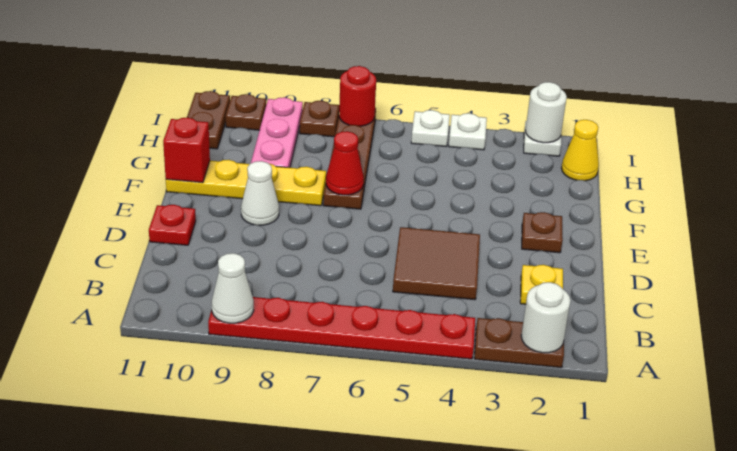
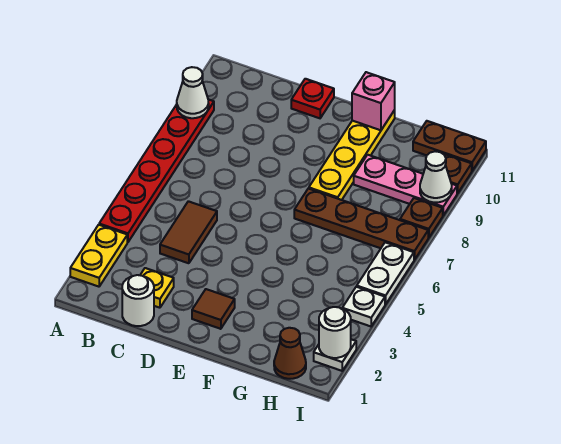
brown 1x2 plate [474,318,564,368] -> yellow 1x2 plate [70,225,127,287]
white 1x1 round brick [521,282,571,353] -> white 1x1 round brick moved to [122,275,154,326]
brown 2x2 tile [393,227,480,300] -> brown 1x2 tile [160,201,217,263]
brown 1x1 plate [522,212,563,253] -> brown 1x1 tile [192,289,235,329]
white 1x1 cone [241,161,279,225] -> white 1x1 cone moved to [420,151,452,202]
red 1x1 cone [326,131,364,195] -> none
red 1x1 brick [163,118,210,183] -> pink 1x1 brick [352,72,395,130]
yellow 1x1 cone [561,120,599,181] -> brown 1x1 cone [274,328,306,379]
white 1x1 plate [411,110,450,147] -> white 1x2 plate [357,242,414,304]
red 1x1 round brick [339,66,376,126] -> none

